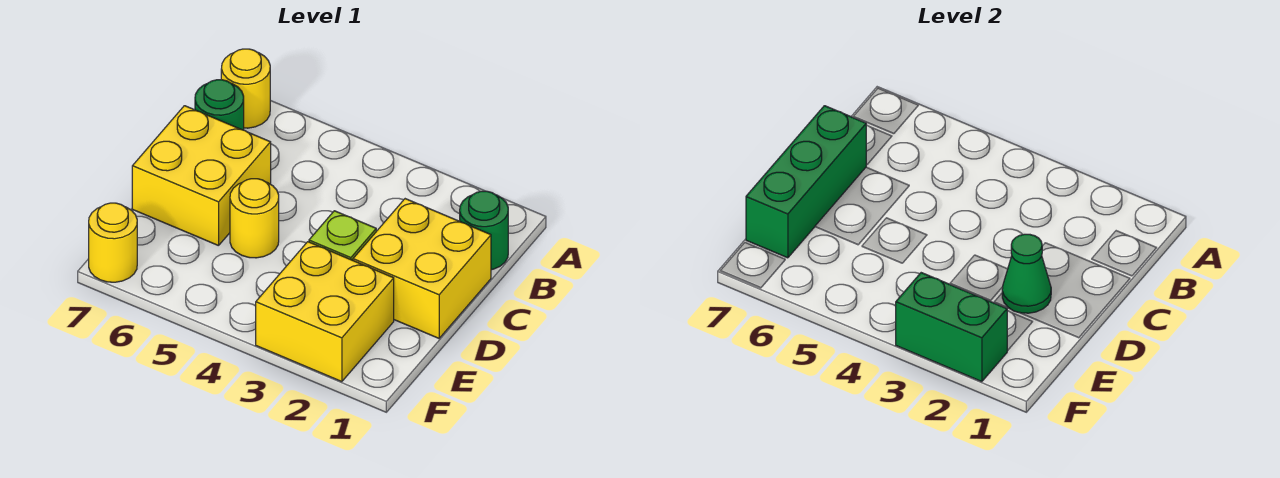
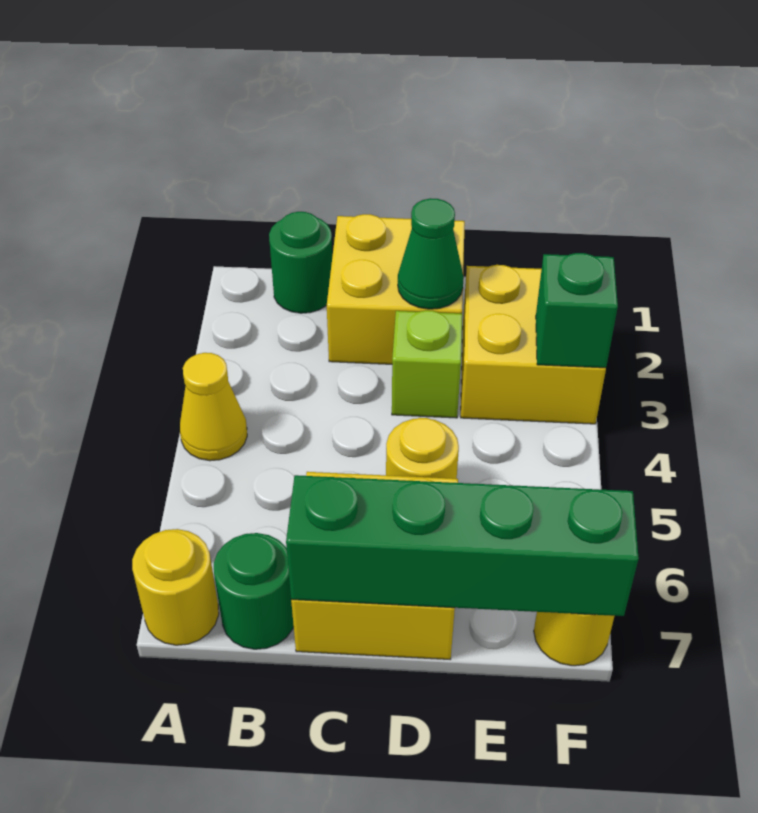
none -> yellow 1x1 cone [180,353,247,461]
green 1x3 brick [746,106,866,258] -> green 1x4 brick [286,475,639,616]
green 1x2 brick [896,273,1007,382] -> green 1x1 brick [536,253,618,368]

